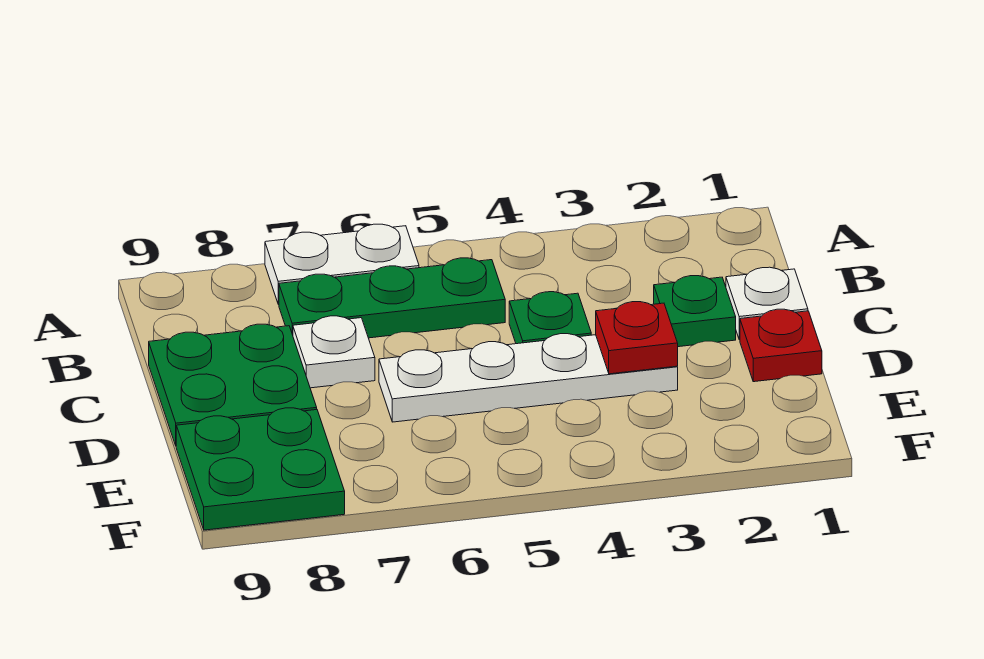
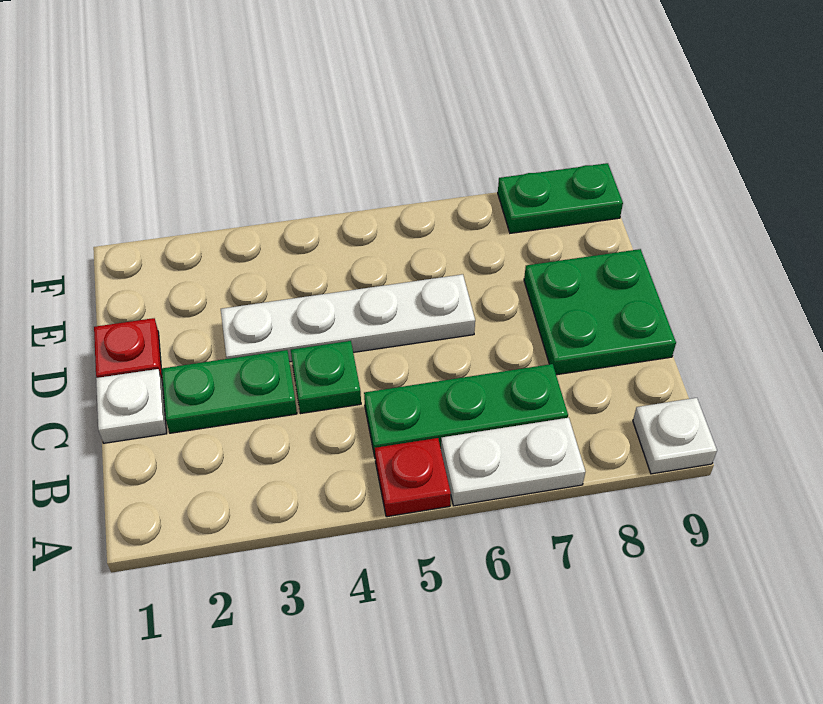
green 1x1 plate [654,276,736,347] -> green 1x2 plate [162,350,297,433]
white 1x1 plate [293,316,375,388] -> white 1x1 plate moved to [633,398,717,474]
red 1x1 plate [596,302,678,374] -> red 1x1 plate moved to [375,438,451,517]
green 2x2 plate [176,408,345,530] -> green 1x2 plate [498,163,623,233]

